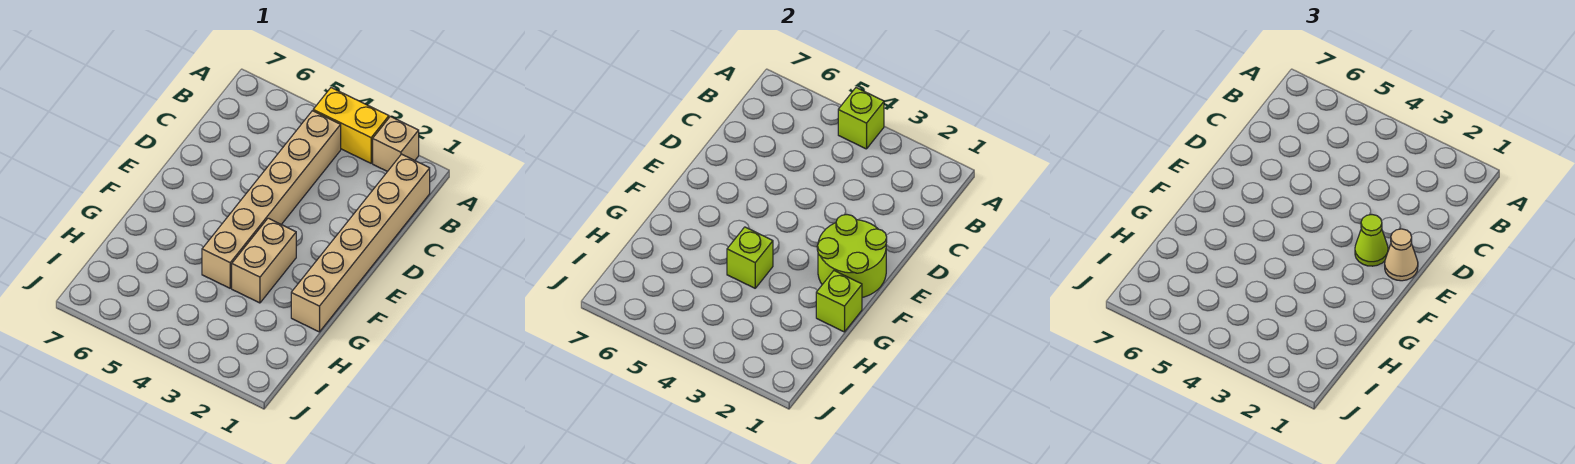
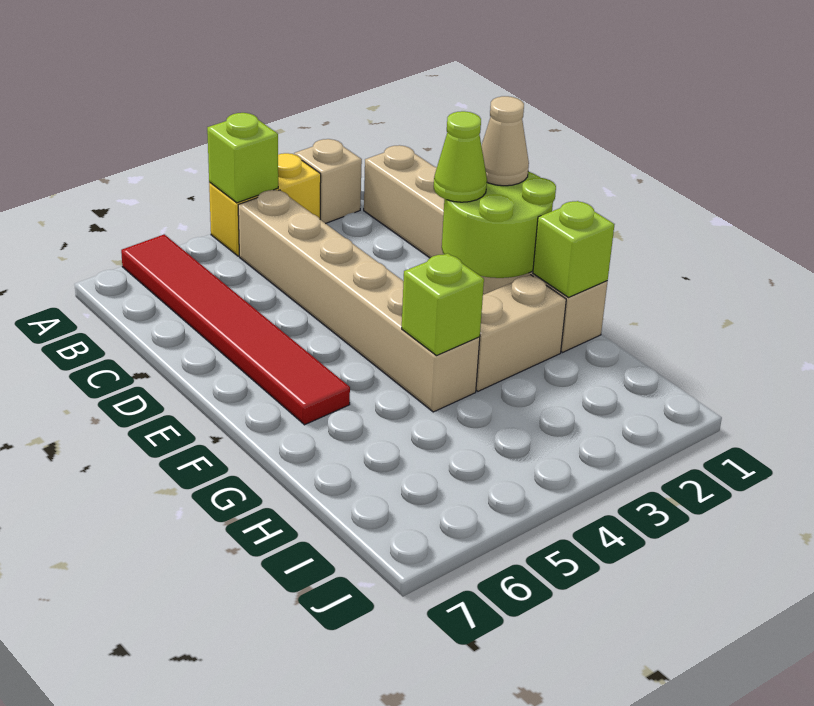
none -> red 1x6 tile [121,234,350,425]
tan 1x2 brick [232,218,296,303] -> tan 1x2 brick turned to [476,275,566,391]

